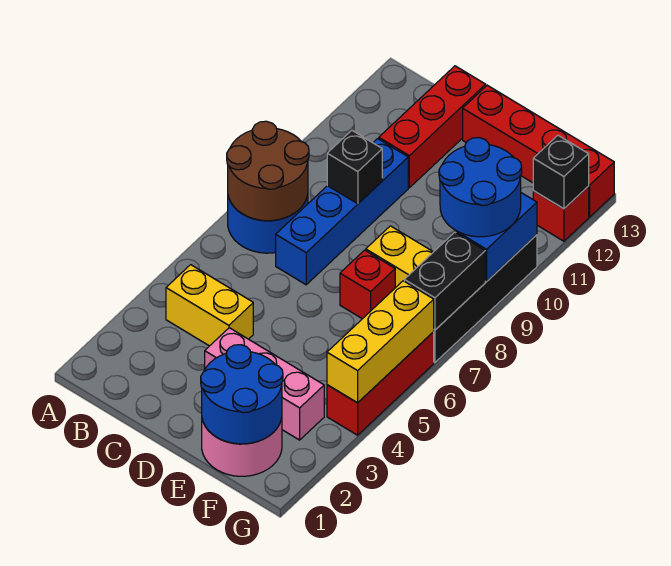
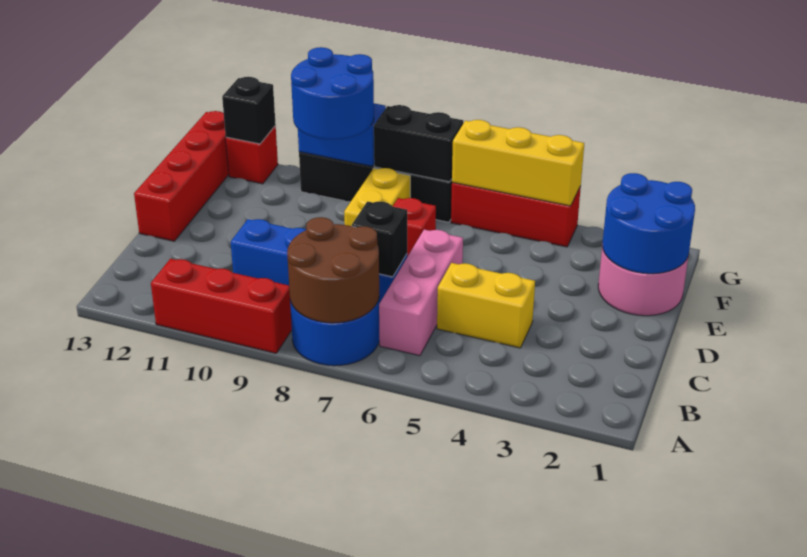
yellow 1x2 brick [166,265,253,346] -> yellow 1x2 brick turned to [437,263,535,348]
black 1x1 brick [327,130,382,204] -> black 1x1 brick moved to [352,202,407,277]
red 1x3 brick [379,66,486,188] -> red 1x3 brick moved to [151,259,292,353]
pink 1x3 brick [205,328,324,440] -> pink 1x3 brick moved to [379,229,463,356]

